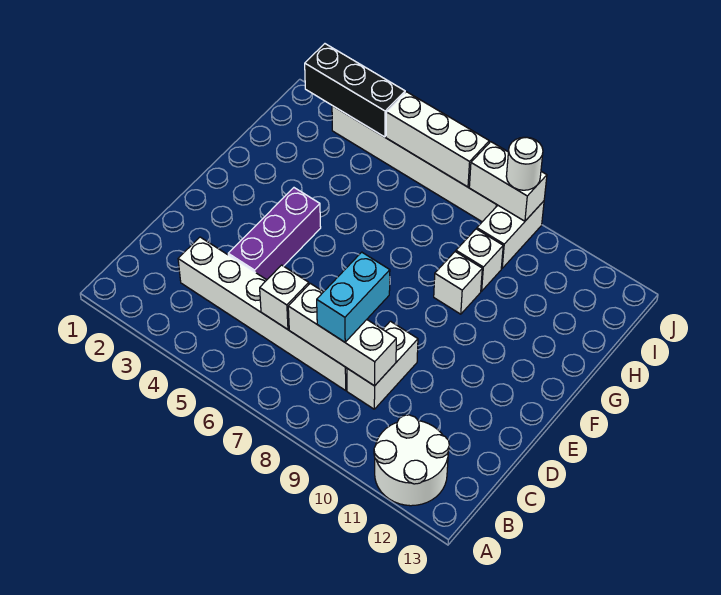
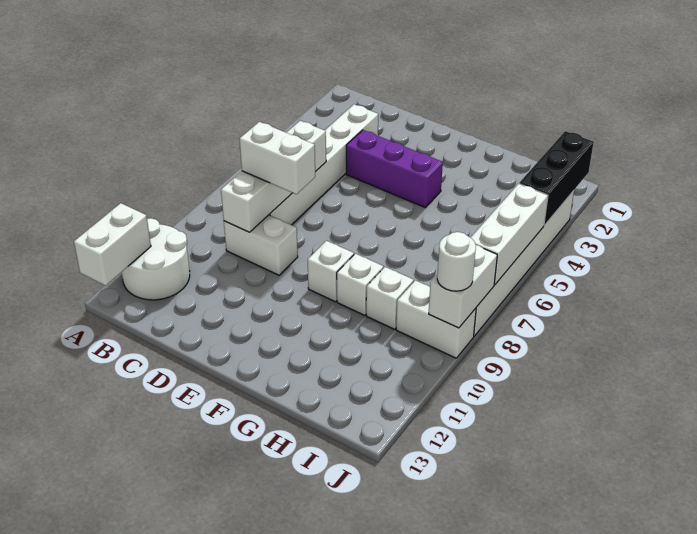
none -> white 1x2 brick [74,203,151,286]
cyan 1x2 brick [317,252,390,342] -> white 1x2 brick [240,122,315,194]
none -> white 1x1 brick [308,241,354,302]

